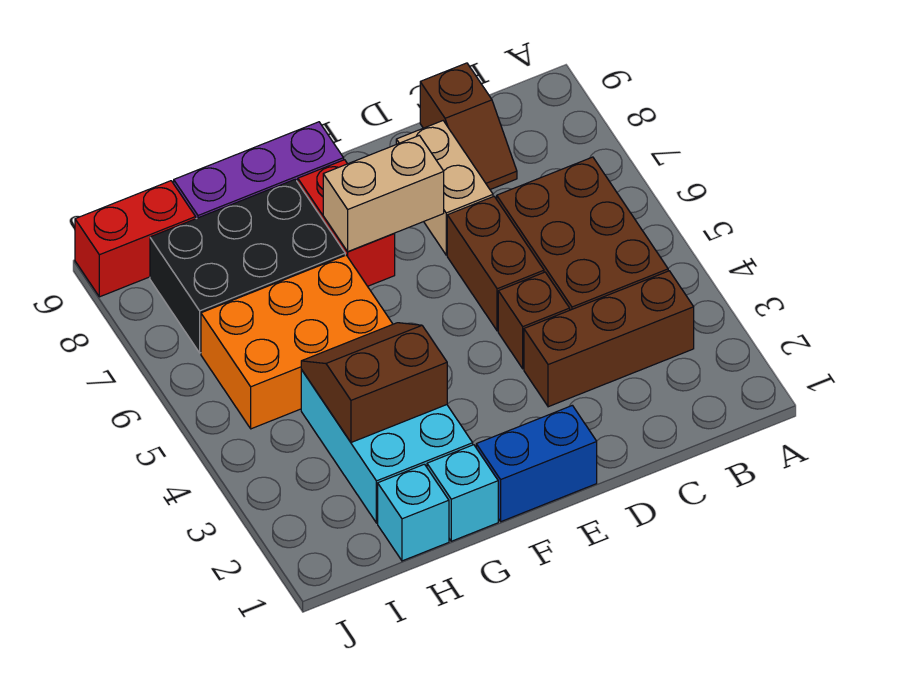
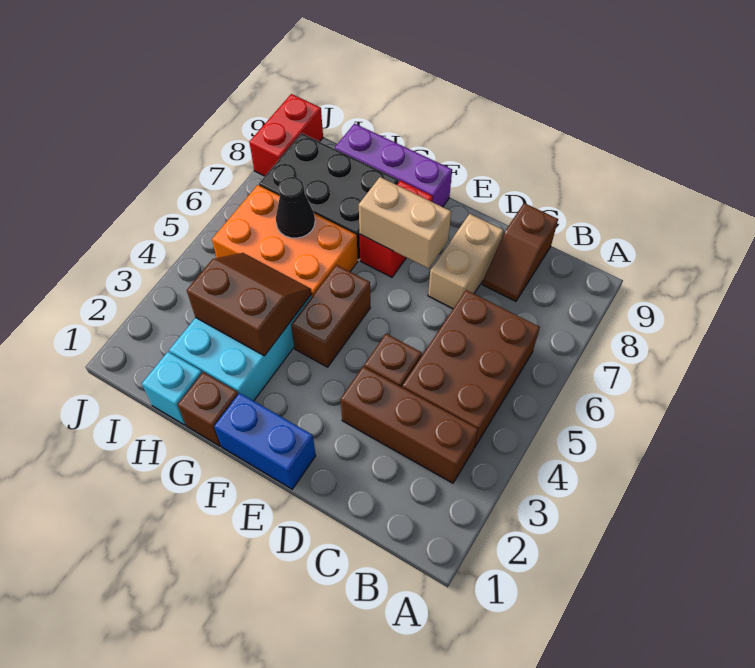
brown 1x2 brick [447,197,544,331] -> brown 1x2 brick moved to [291,265,370,367]
cyan 1x1 brick [427,445,498,541] -> brown 1x1 brick [178,372,238,446]
none -> black 1x1 cone [276,177,315,238]
red 1x2 brick [75,181,196,297] -> red 1x2 brick turned to [249,94,323,176]

